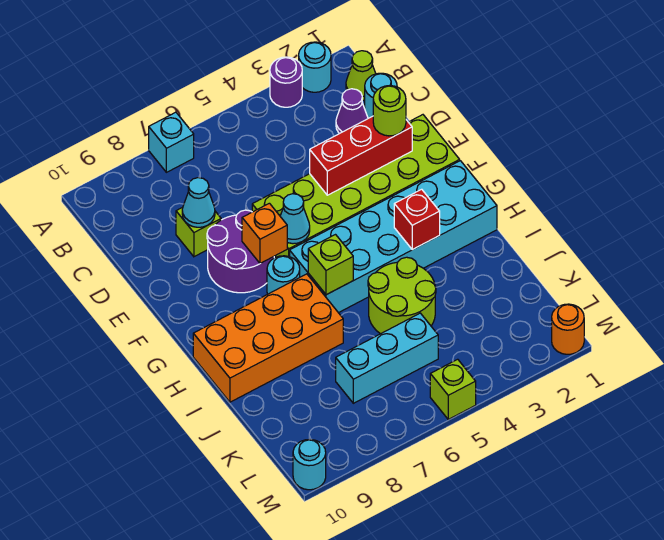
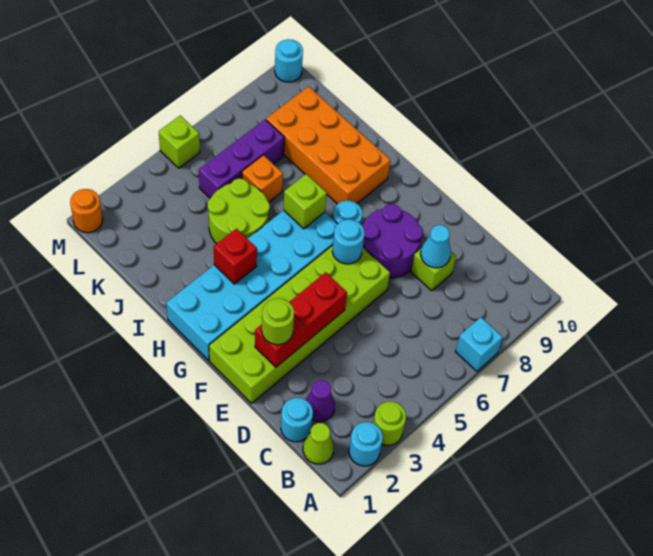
purple 1x1 round brick [270,57,302,107] -> lime 1x1 round brick [373,402,406,445]
cyan 1x1 cone [280,194,310,244] -> cyan 1x1 round brick [332,219,364,264]
orange 1x1 brick [242,203,287,263] -> orange 1x1 brick moved to [242,155,283,202]
orange 2x4 brick [193,274,343,402] -> orange 2x4 brick turned to [266,87,391,204]
cyan 1x3 brick [336,313,438,403] -> purple 1x3 brick [199,120,285,198]

